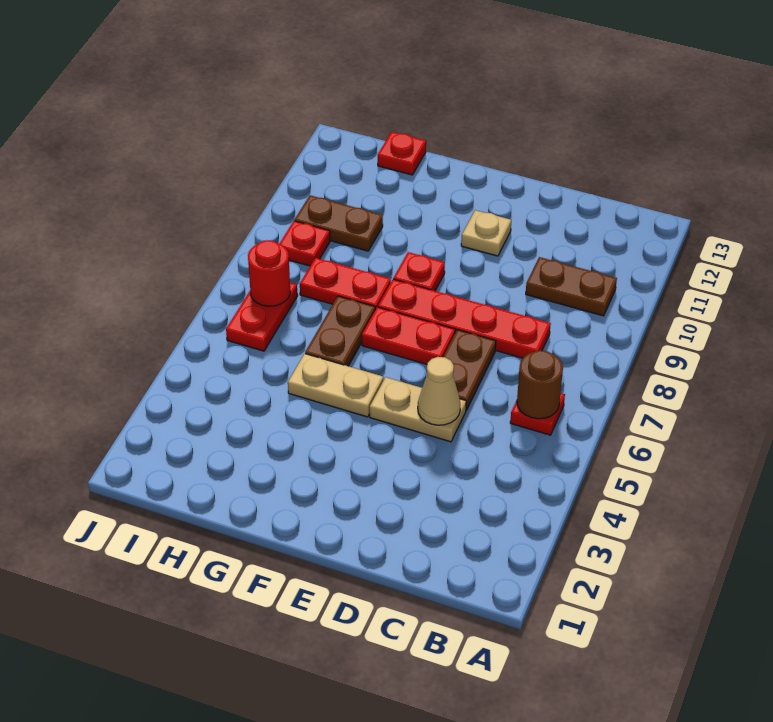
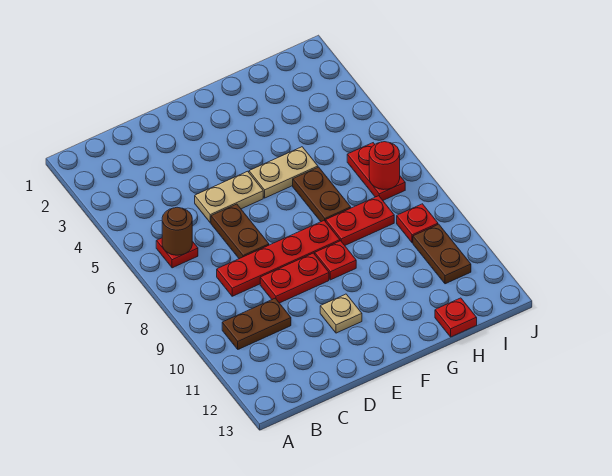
tan 1x1 cone [418,357,461,425] -> none
red 1x2 plate [362,307,455,364] -> red 1x2 plate moved to [260,253,329,303]
brown 1x2 plate [295,195,383,251] -> brown 1x2 plate turned to [413,224,471,284]

